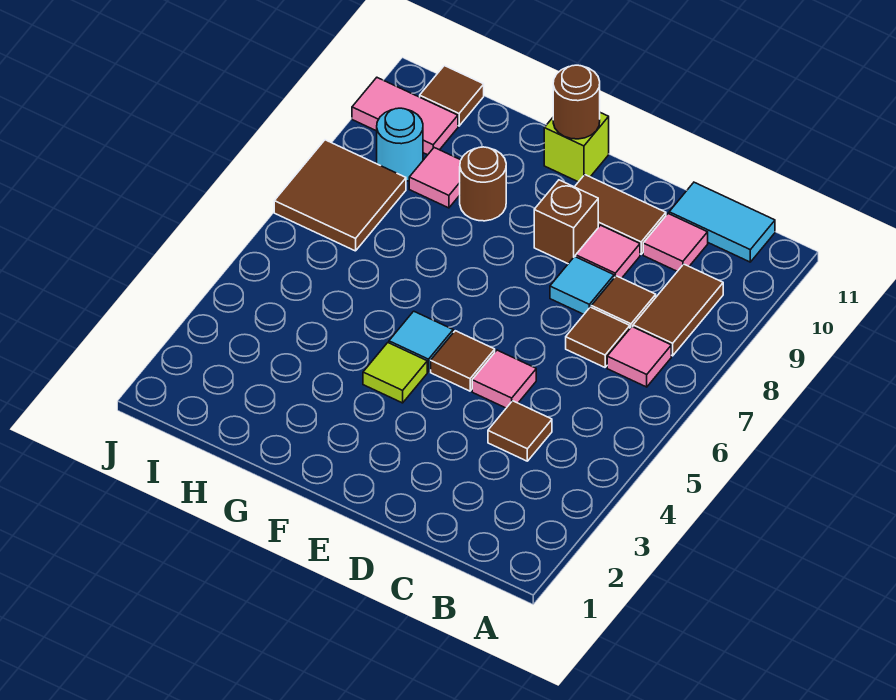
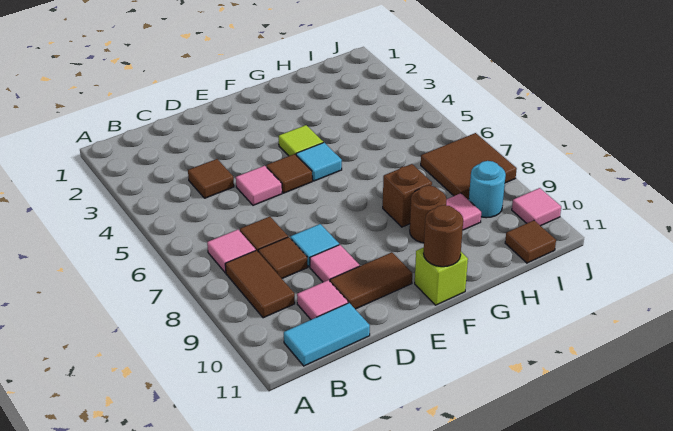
brown 1x1 brick [534,180,598,264] -> brown 1x1 brick moved to [383,164,432,227]
pink 1x2 tile [352,78,458,155] -> pink 1x1 tile [512,188,561,226]

